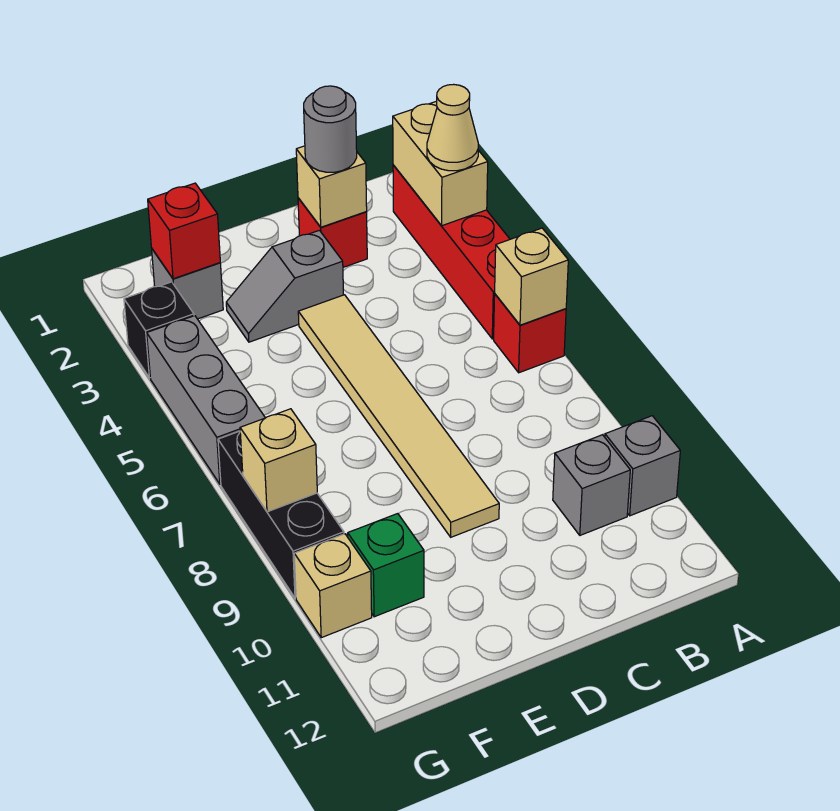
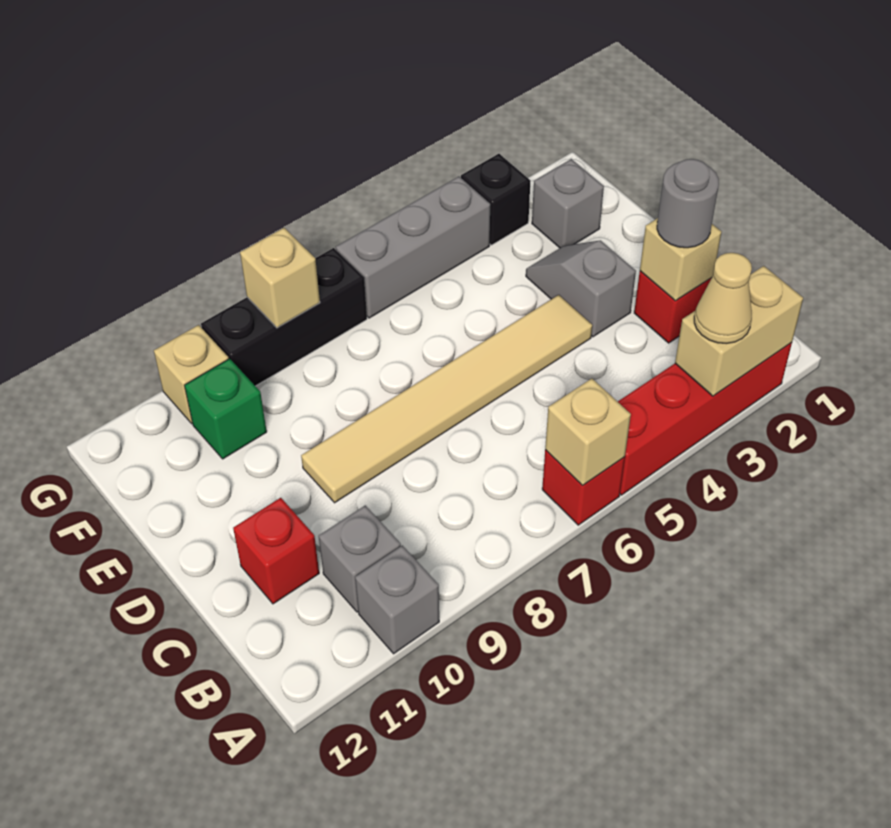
red 1x1 brick [148,183,220,279] -> red 1x1 brick moved to [233,498,319,604]

